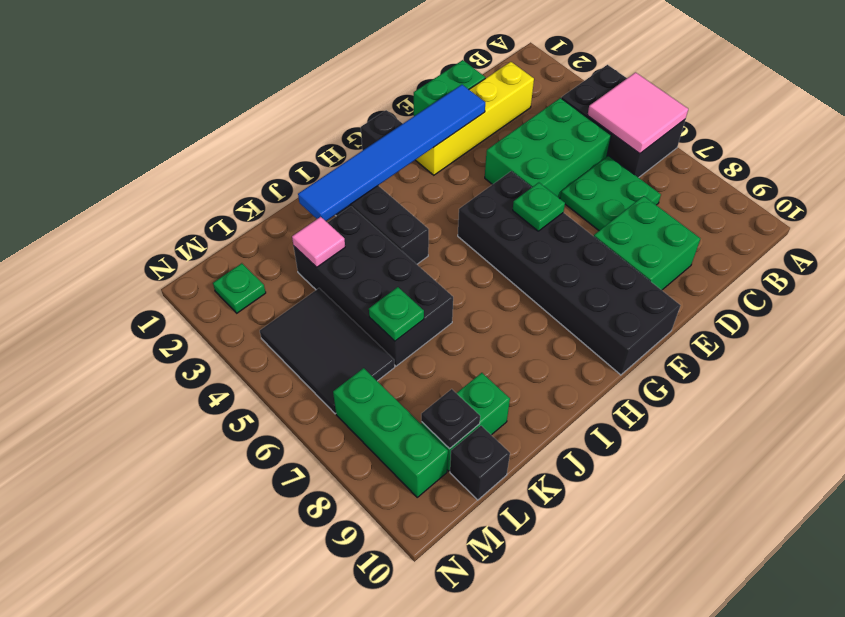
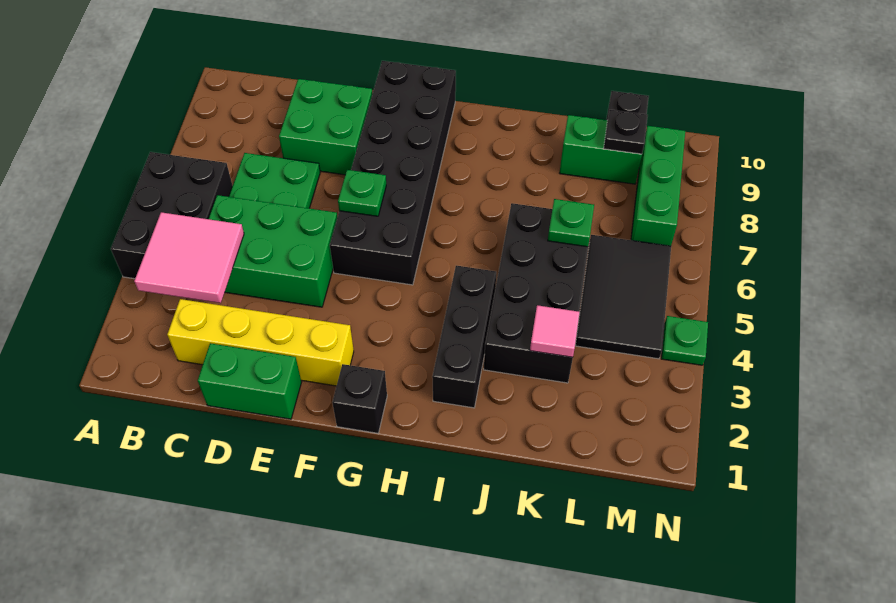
pink 2x2 tile [587,72,688,154] -> pink 2x2 tile moved to [134,212,244,303]
blue 1x6 tile [298,85,485,221] -> none
green 1x1 plate [213,263,266,313] -> green 1x1 plate moved to [661,316,708,365]

